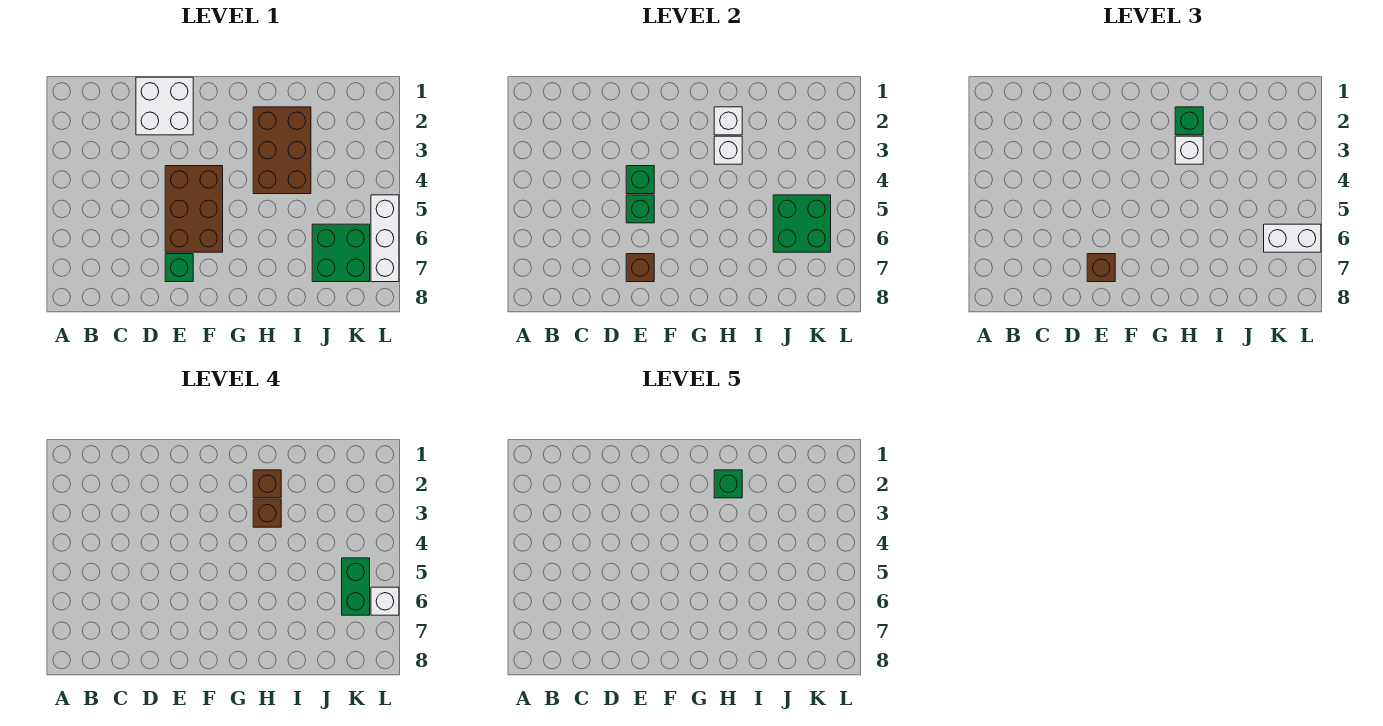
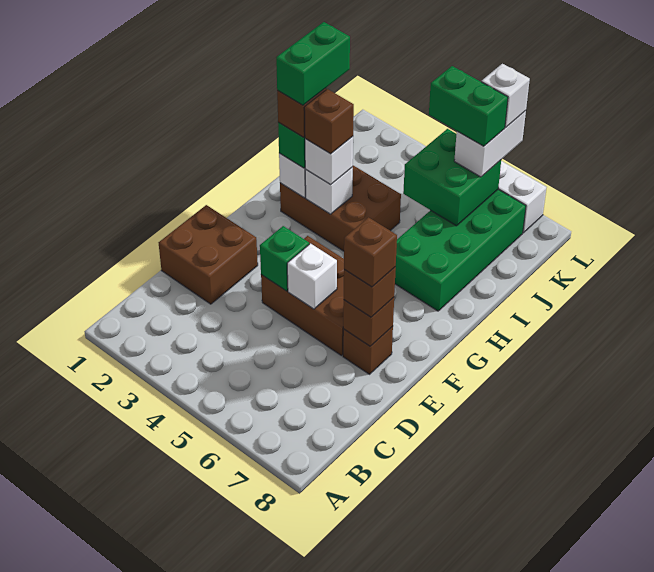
white 2x2 brick [136,77,193,135] -> brown 2x2 brick [159,205,258,304]
green 1x1 brick [626,195,654,223] -> white 1x1 brick [287,244,337,309]
green 1x1 brick [165,254,193,282] -> brown 1x1 brick [343,326,393,374]
none -> brown 1x1 brick [344,217,397,287]
green 1x1 brick [714,470,742,498] -> green 1x2 brick [276,22,350,105]
green 2x2 brick [312,224,370,282] -> green 2x4 brick [395,189,526,311]

